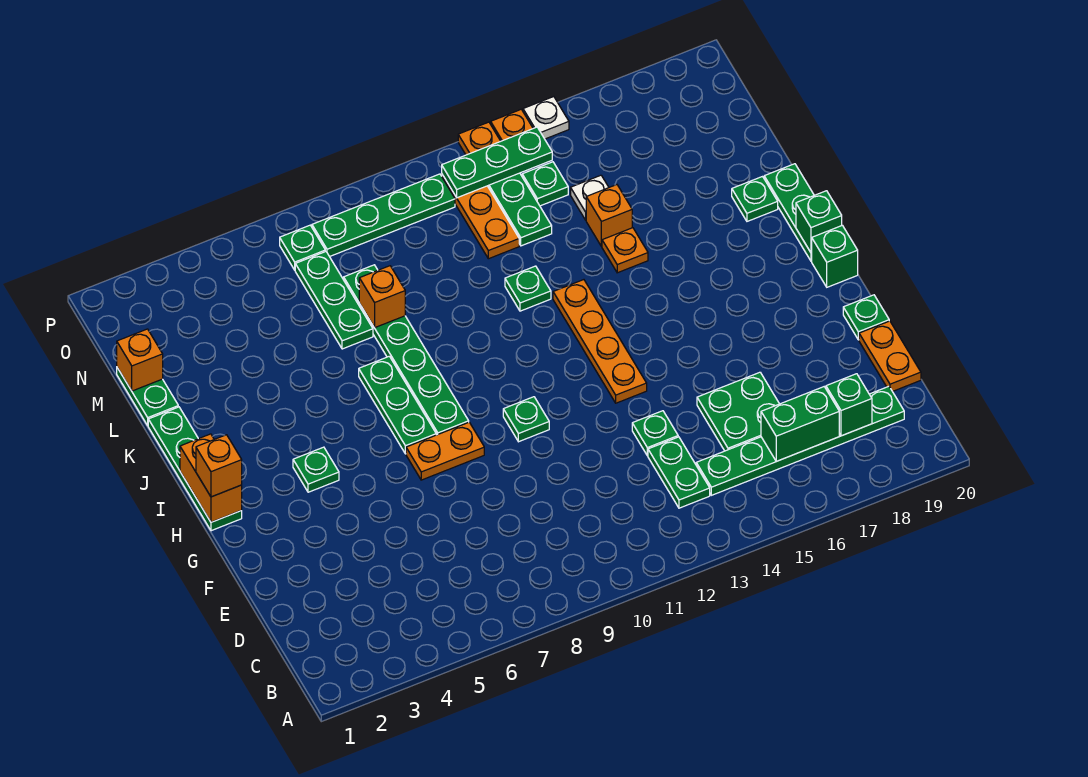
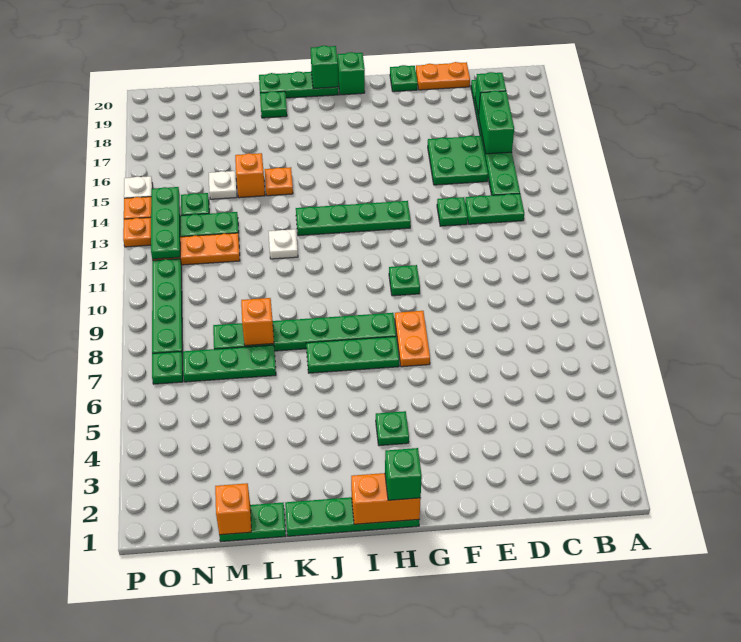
orange 1x4 plate [553,280,647,403] -> green 1x4 plate [296,201,411,236]
orange 1x1 brick [196,435,242,497] -> green 1x1 brick [385,448,422,500]
green 1x1 plate [505,266,551,311] -> white 1x1 plate [269,229,298,259]

